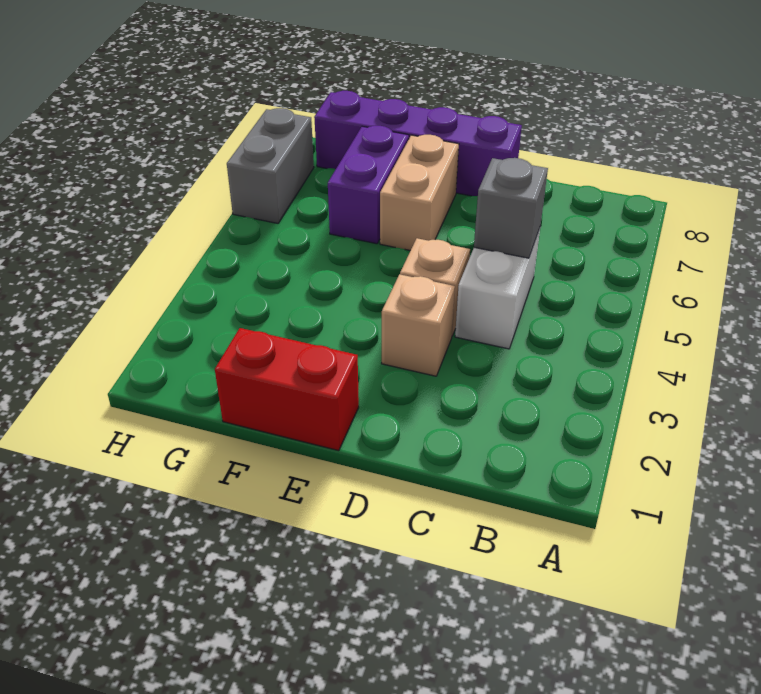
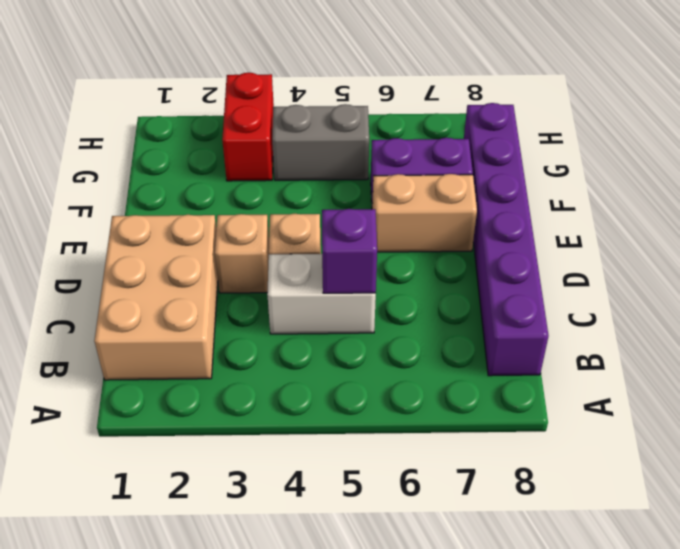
none -> tan 2x3 brick [94,215,218,380]
grey 1x1 brick [474,158,548,258] -> purple 1x1 brick [322,209,377,293]
purple 1x4 brick [314,91,522,196] -> purple 1x6 brick [464,103,549,376]
red 1x2 brick [215,328,359,451] -> red 1x2 brick moved to [222,73,274,181]
grey 1x2 brick [227,108,314,223] -> grey 1x2 brick moved to [272,104,369,180]

